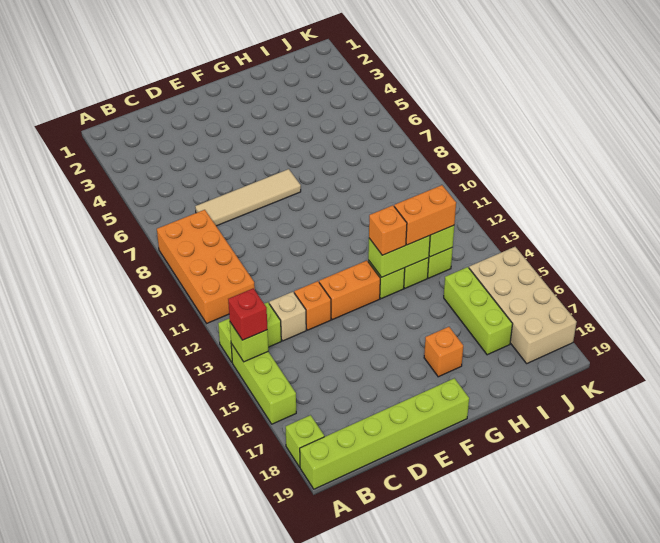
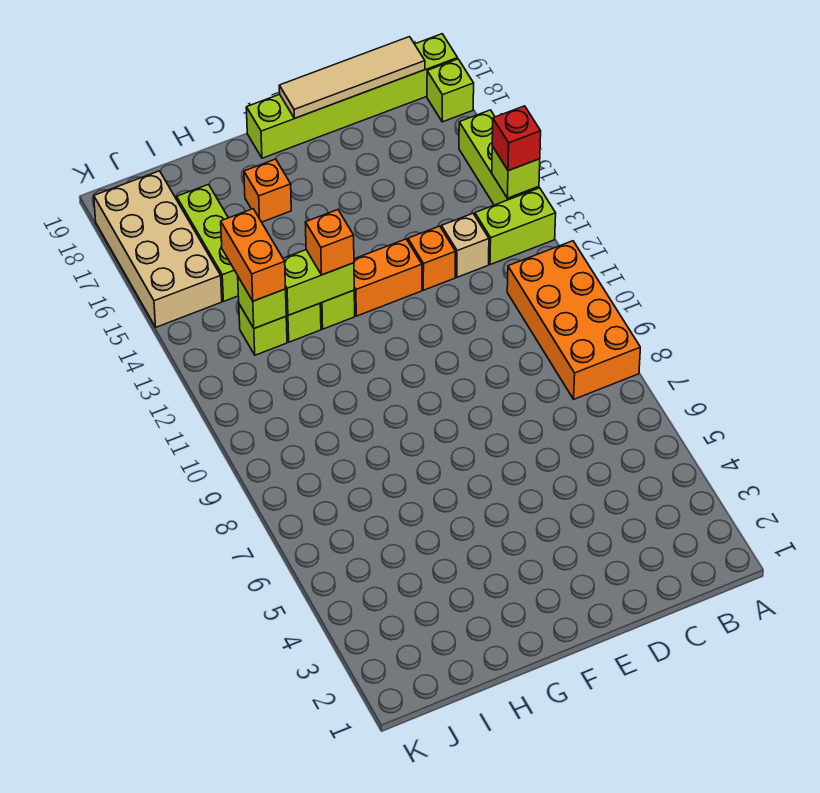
tan 1x4 tile [195,169,301,226] -> tan 1x4 tile moved to [279,37,425,118]
orange 1x2 brick [394,185,456,245] -> orange 1x2 brick turned to [221,209,286,301]

